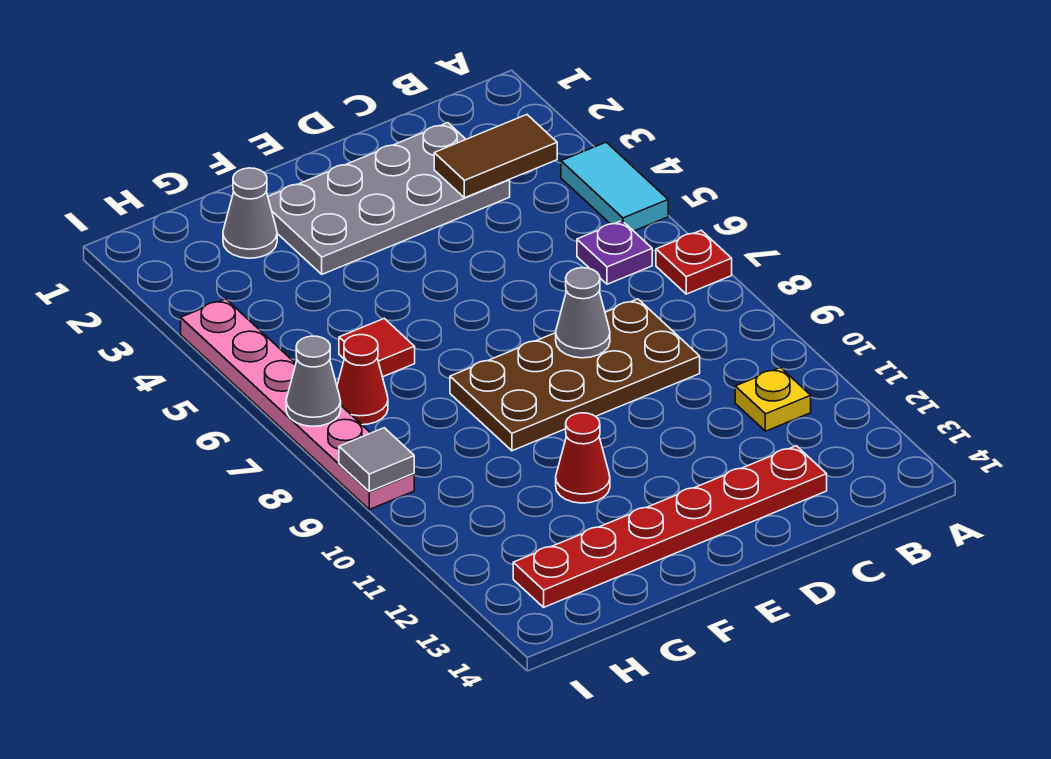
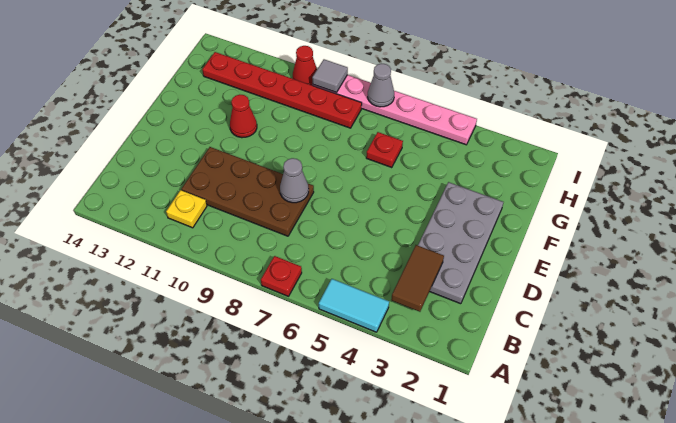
purple 1x1 plate [577,221,652,284] -> none
brown 2x4 plate [450,299,700,451] -> brown 2x4 plate turned to [181,147,314,236]
red 1x6 plate [513,446,827,607] -> red 1x6 plate turned to [202,52,362,128]
grey 1x1 cone [223,168,277,258] -> none
red 1x1 tile [339,318,415,377] -> red 1x1 plate [366,132,403,168]
red 1x1 cone [337,335,388,425] -> red 1x1 cone moved to [293,46,317,85]

